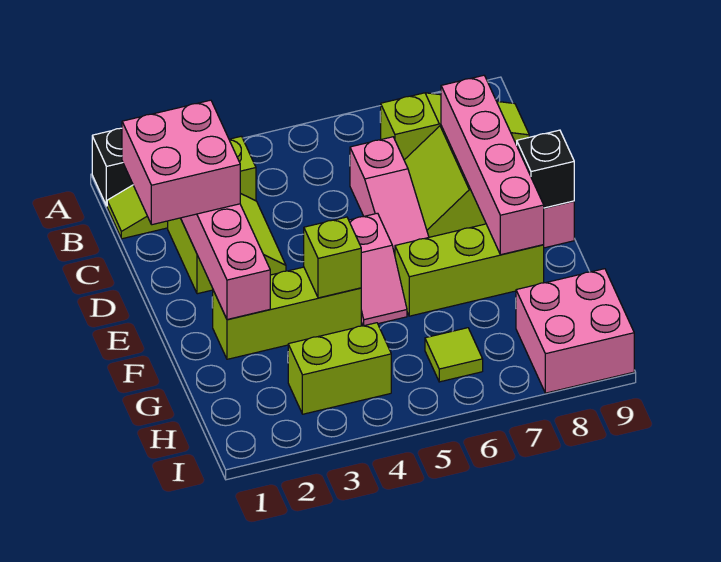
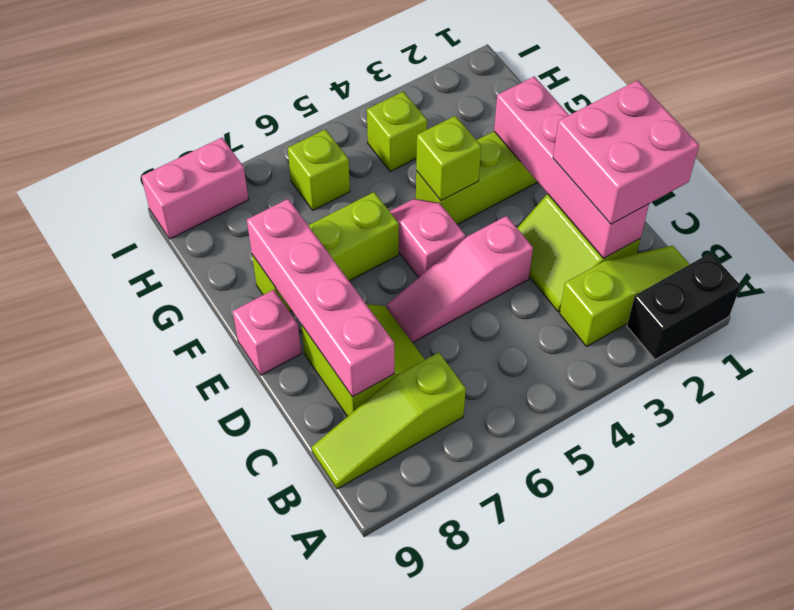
pink 1x3 slope [350,137,429,254] -> pink 1x3 slope turned to [387,216,533,343]
black 1x1 brick [517,130,574,208] -> none
lime 1x2 brick [288,323,391,414] -> lime 1x1 brick [367,91,427,171]
lime 1x1 tile [425,328,483,382] -> lime 1x1 brick [288,129,350,210]
pink 2x2 brick [516,269,634,393] -> pink 1x2 brick [141,138,248,239]

